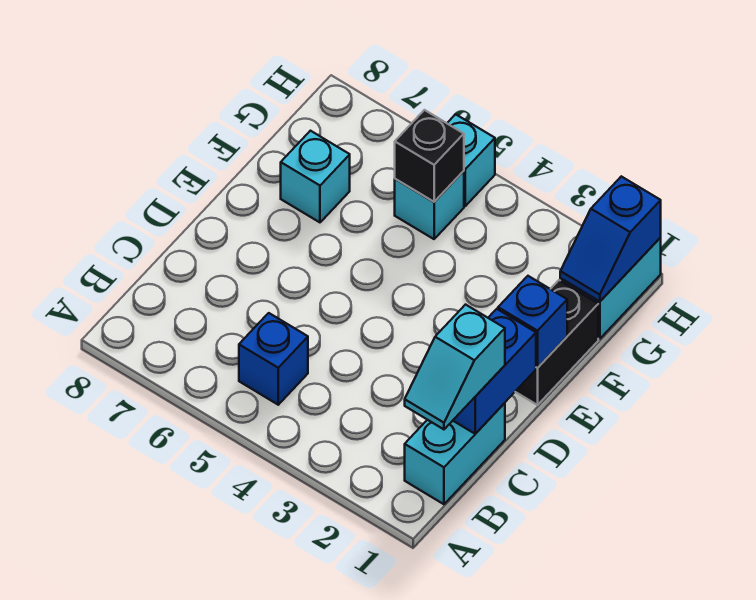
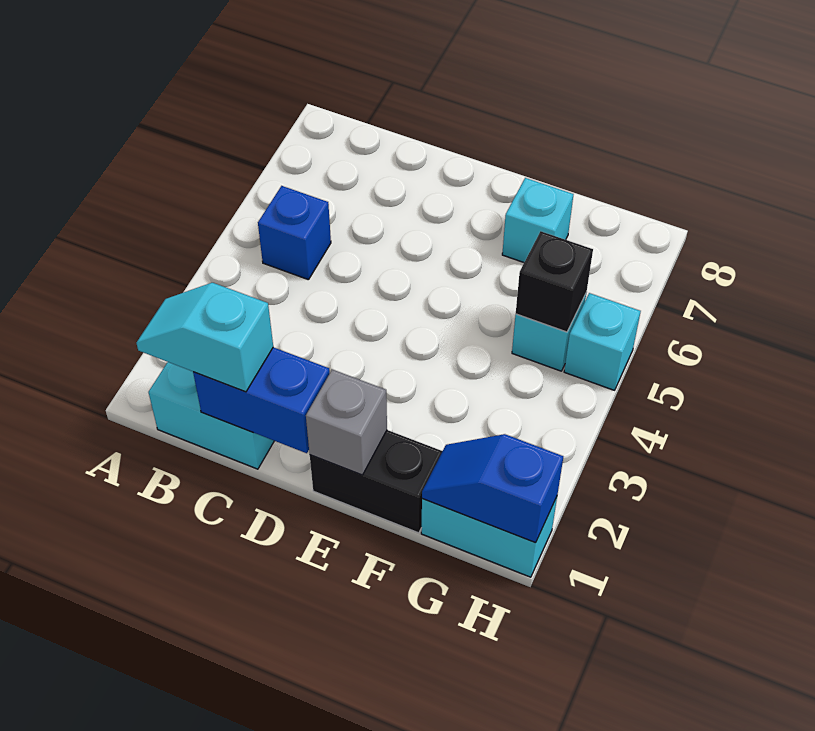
blue 1x1 brick [498,276,567,368] -> grey 1x1 brick [306,369,387,475]

